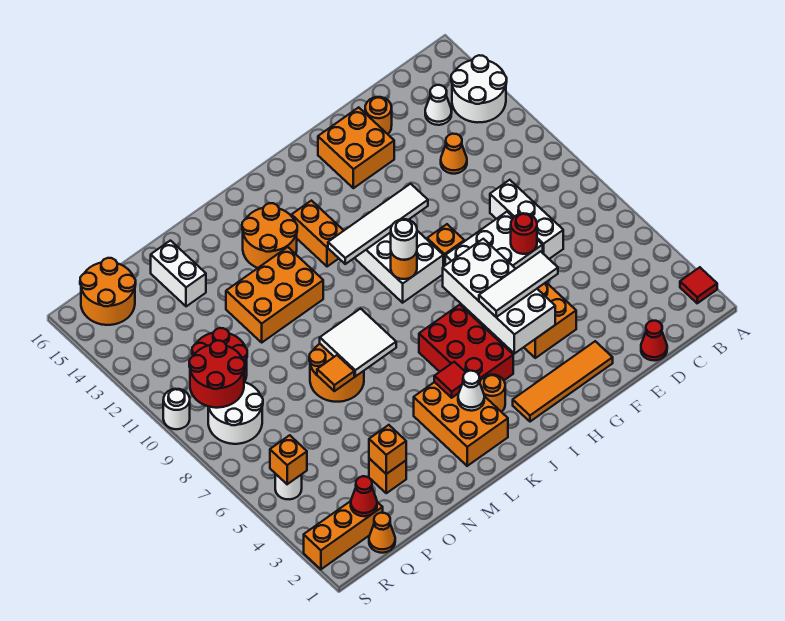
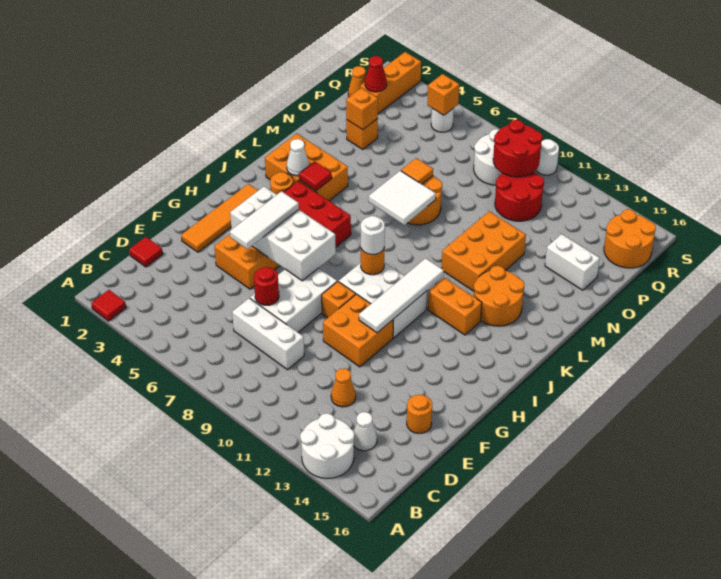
red 1x1 cone [641,321,667,361] -> red 1x1 tile [129,237,163,267]
orange 2x2 brick [318,107,394,188] -> orange 2x2 brick moved to [323,294,393,367]

